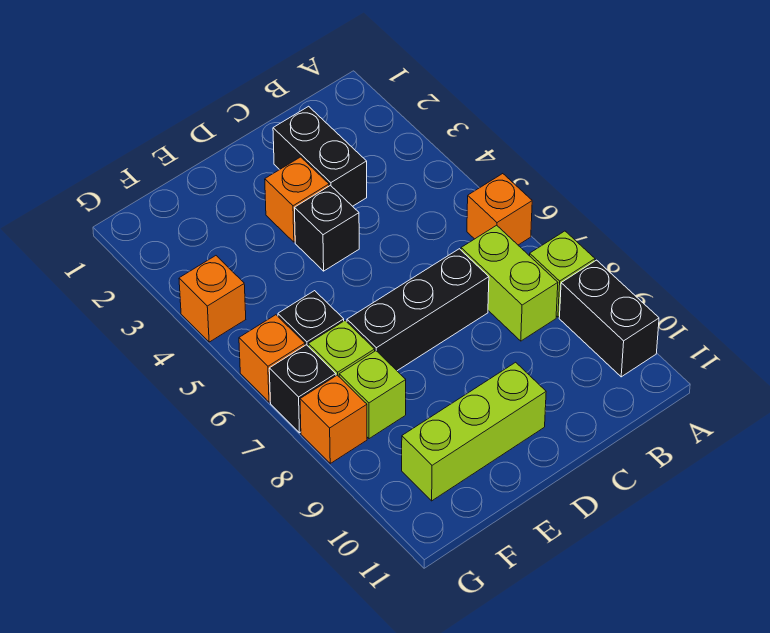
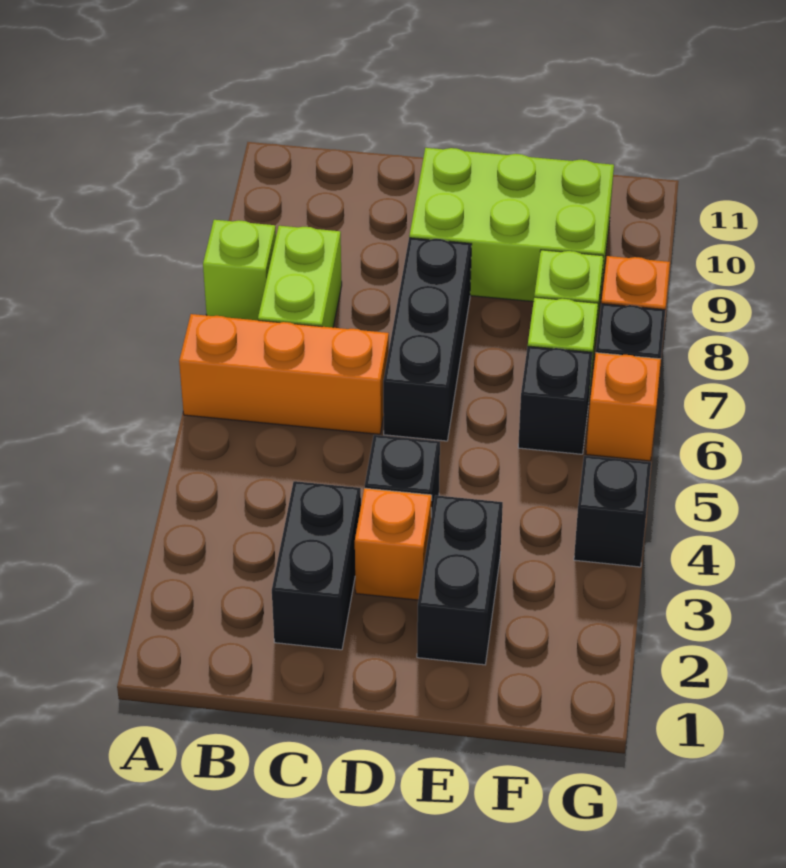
orange 1x1 brick [467,174,532,245] -> orange 1x3 brick [179,314,389,434]
black 1x2 brick [559,260,659,377] -> black 1x2 brick moved to [417,495,503,665]
black 1x3 brick [347,249,489,371] -> black 1x3 brick turned to [383,238,472,441]
lime 1x3 brick [402,362,546,501] -> lime 2x3 brick [409,148,614,302]
orange 1x1 brick [179,256,246,342] -> black 1x1 brick [574,456,651,567]

